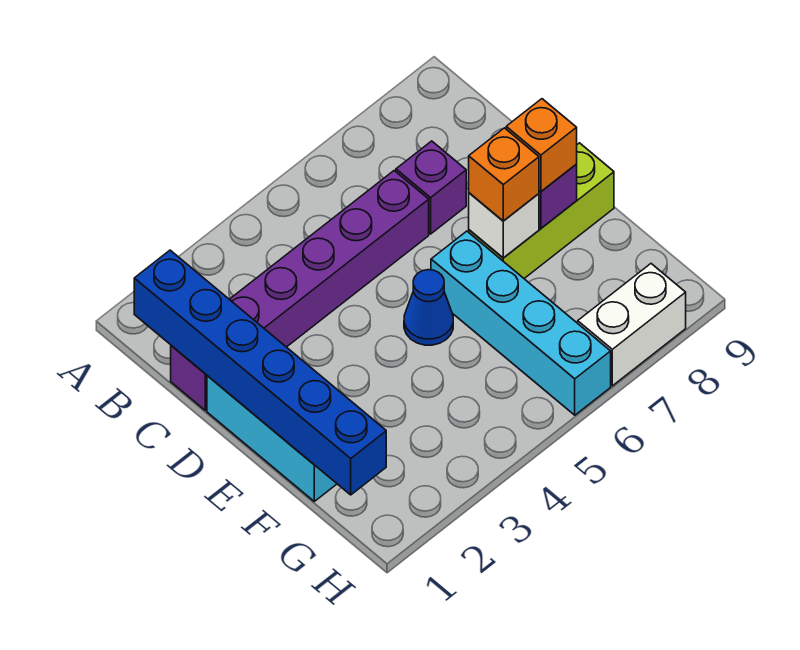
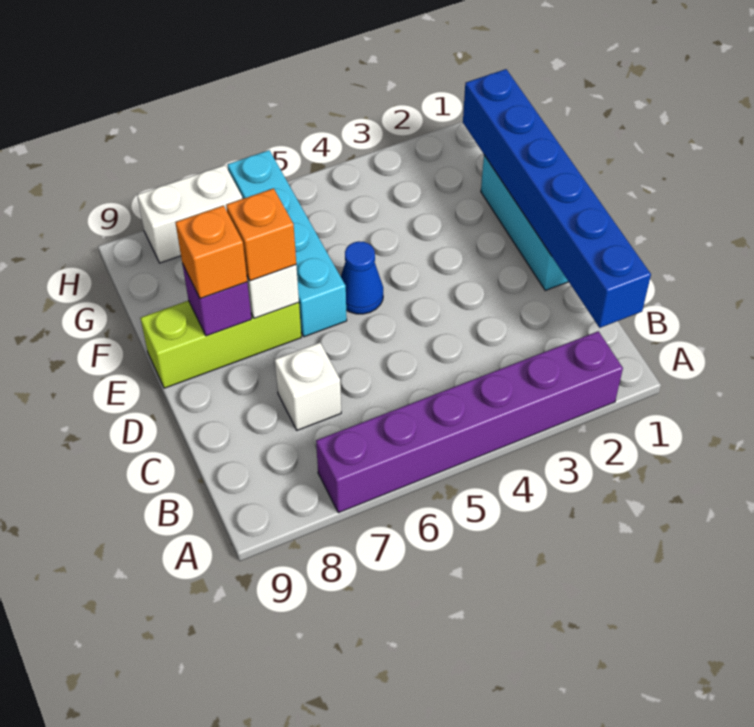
purple 1x6 brick [171,171,429,410] -> purple 1x6 brick moved to [316,331,623,513]
purple 1x1 brick [396,141,466,234] -> white 1x1 brick [275,343,341,430]

